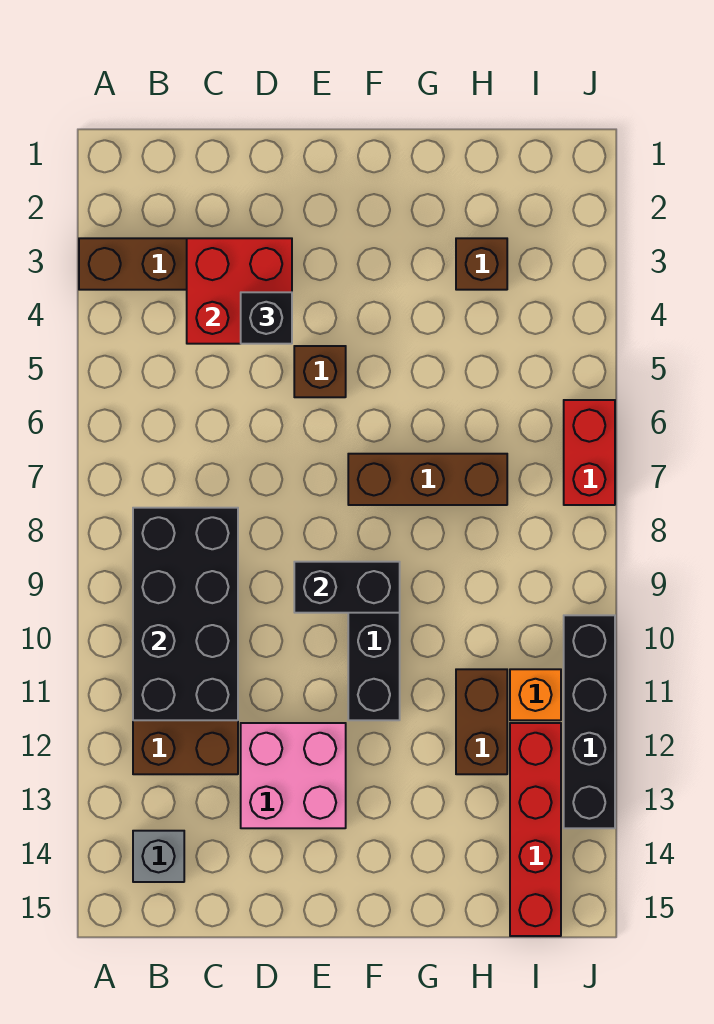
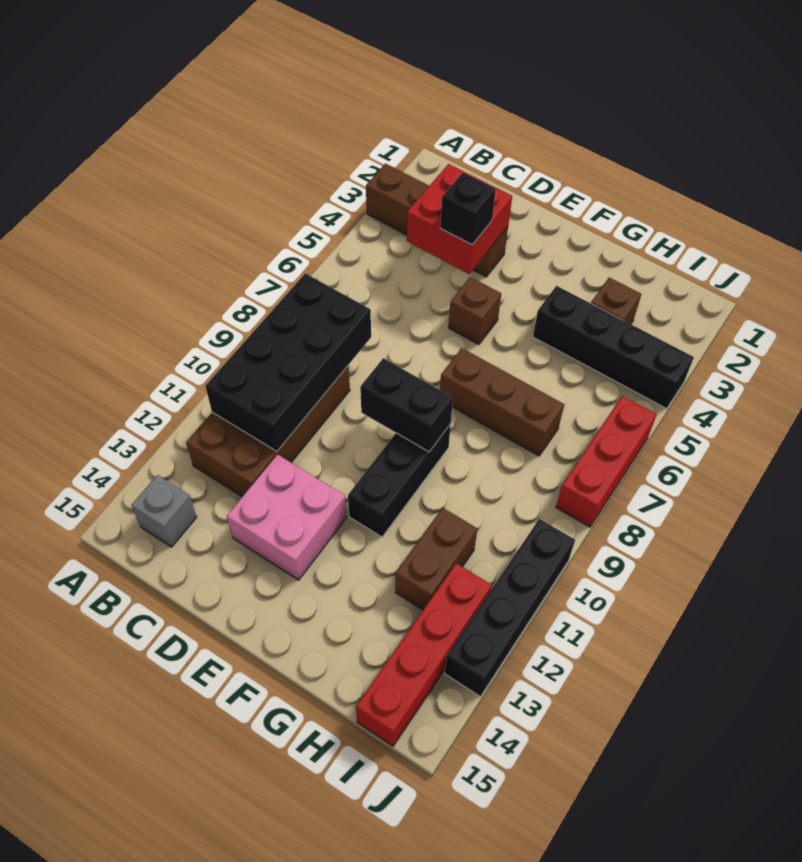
none -> black 1x4 brick [533,286,694,409]
orange 1x1 brick [510,669,561,720] -> none
red 1x2 brick [564,400,615,505] -> red 1x3 brick [556,396,657,527]

